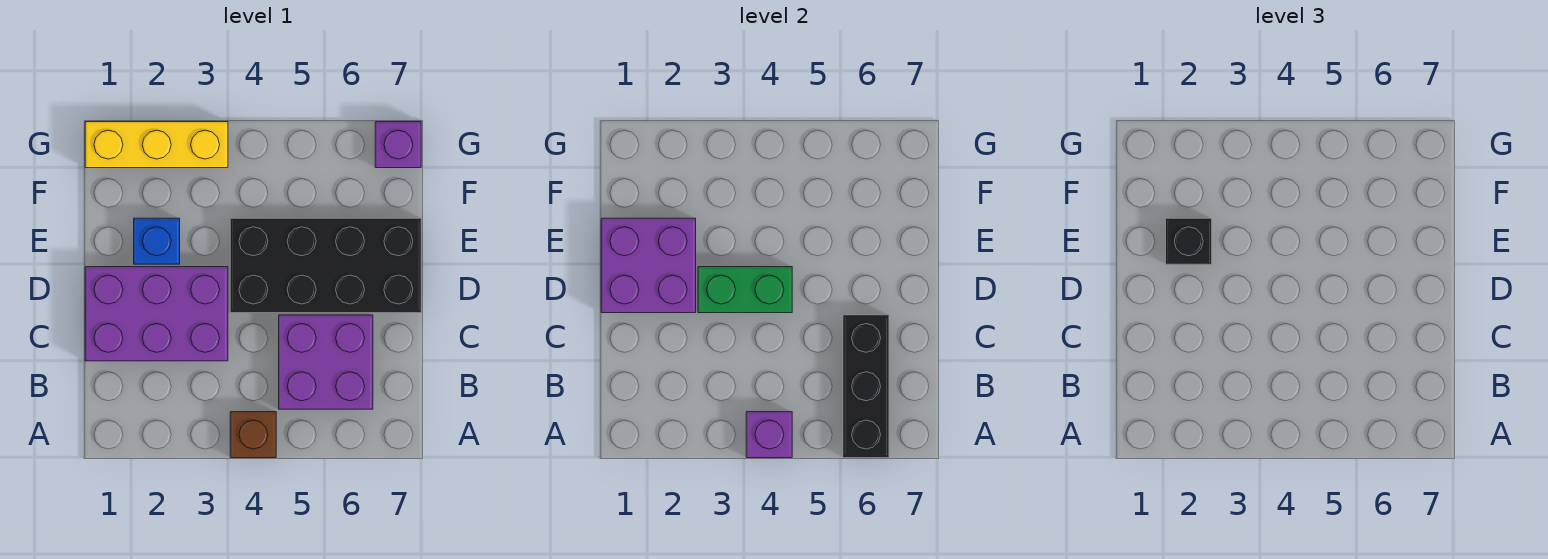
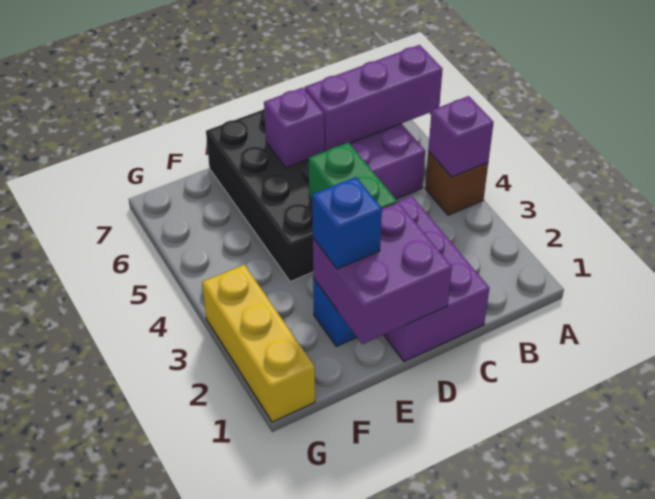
black 1x3 brick [843,315,889,458] -> purple 1x3 brick [305,45,443,151]
black 1x1 brick [1166,218,1212,264] -> blue 1x1 brick [312,177,382,269]
purple 1x1 brick [375,122,421,168] -> purple 1x1 brick moved to [264,88,324,168]

